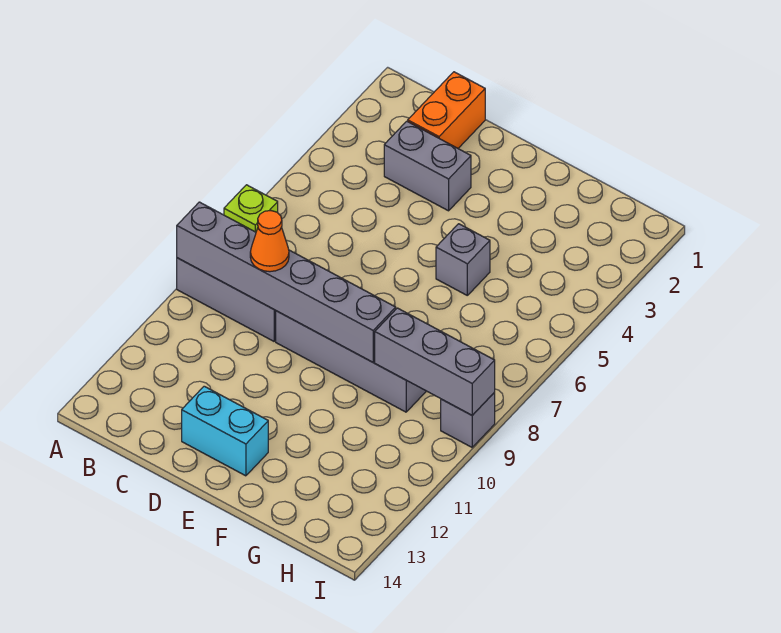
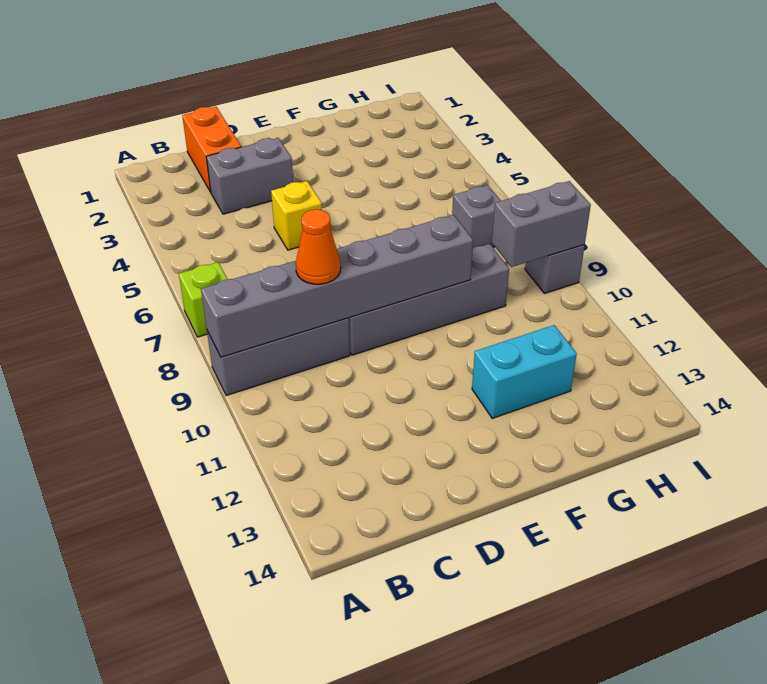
none -> yellow 1x1 brick [271,181,322,250]
cyan 1x2 brick [182,386,268,476] -> cyan 1x2 brick moved to [472,325,577,418]
grey 1x1 brick [436,224,490,295] -> grey 1x1 brick moved to [452,185,501,248]
grey 1x3 brick [375,308,495,415] -> grey 1x2 brick [492,181,591,267]

